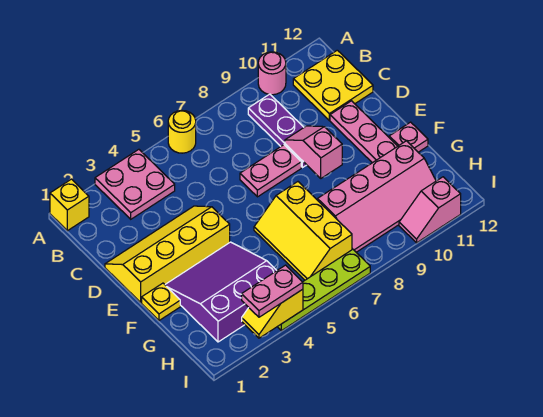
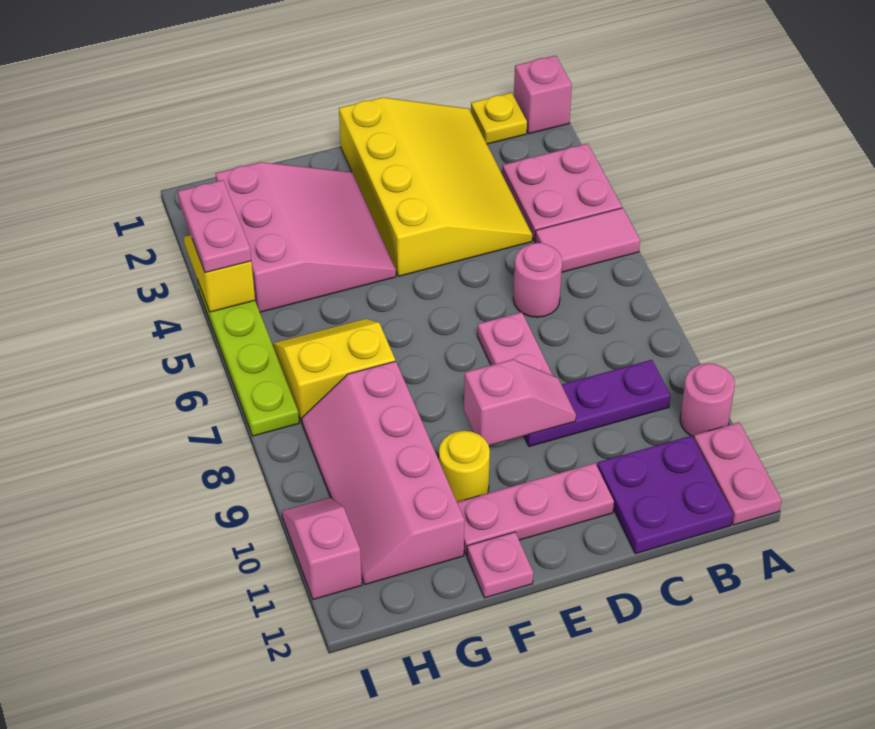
yellow 1x1 brick [50,179,89,231] -> pink 1x1 brick [514,56,572,134]
none -> pink 1x2 tile [535,208,640,272]
yellow 1x1 round brick [168,110,196,153] -> yellow 1x1 round brick moved to [439,431,490,502]
none -> pink 1x2 plate [694,422,782,525]
yellow 2x2 plate [293,50,373,120] -> purple 2x2 plate [597,436,733,554]
none -> pink 1x1 round brick [513,243,562,317]
yellow 2x4 slope [105,206,230,302] -> yellow 3x4 slope [339,97,532,276]
yellow 1x1 plate [142,283,180,320] -> yellow 1x1 plate moved to [471,93,527,144]
purple 3x3 slope [165,242,277,342] -> pink 3x3 slope [215,162,396,312]
yellow 2x3 slope [254,182,352,280] -> yellow 2x2 slope [273,319,395,423]

